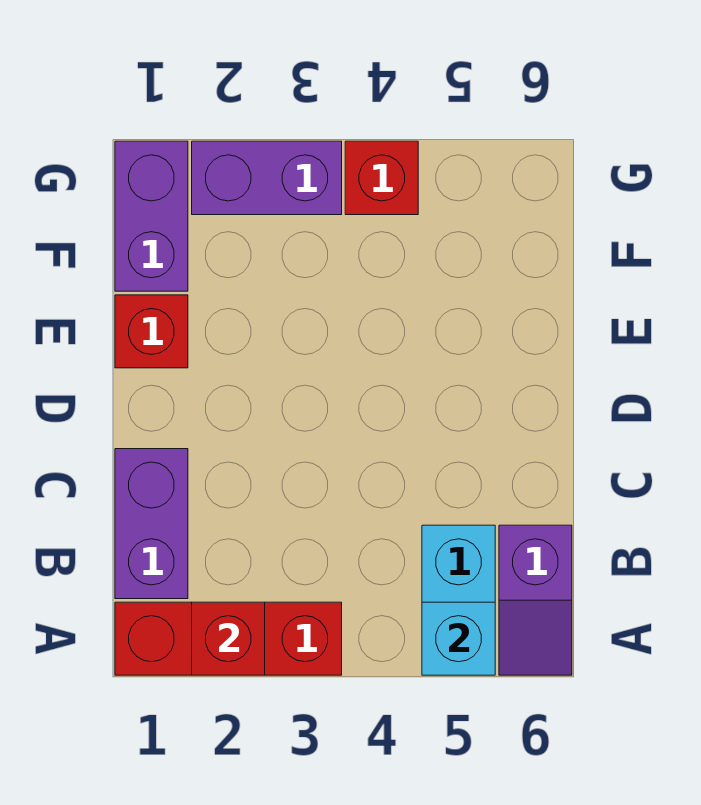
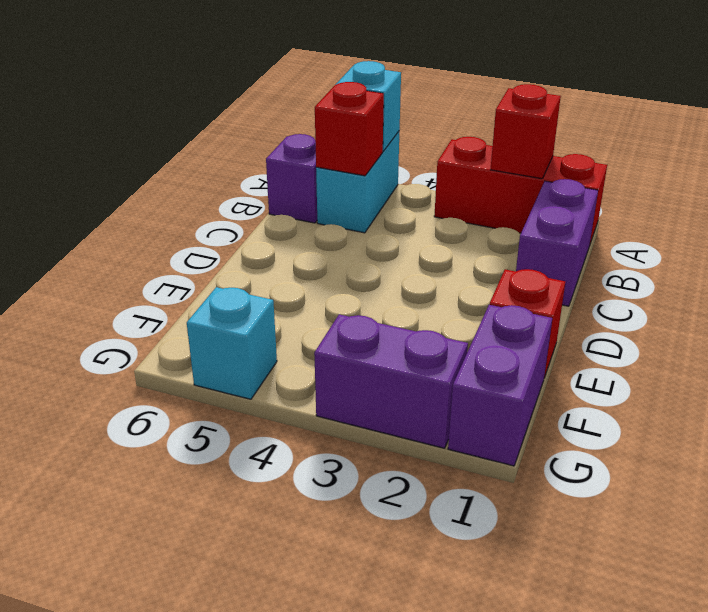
red 1x1 brick [345,141,418,215] -> red 1x1 brick moved to [315,82,384,176]
none -> cyan 1x1 brick [187,287,277,399]

